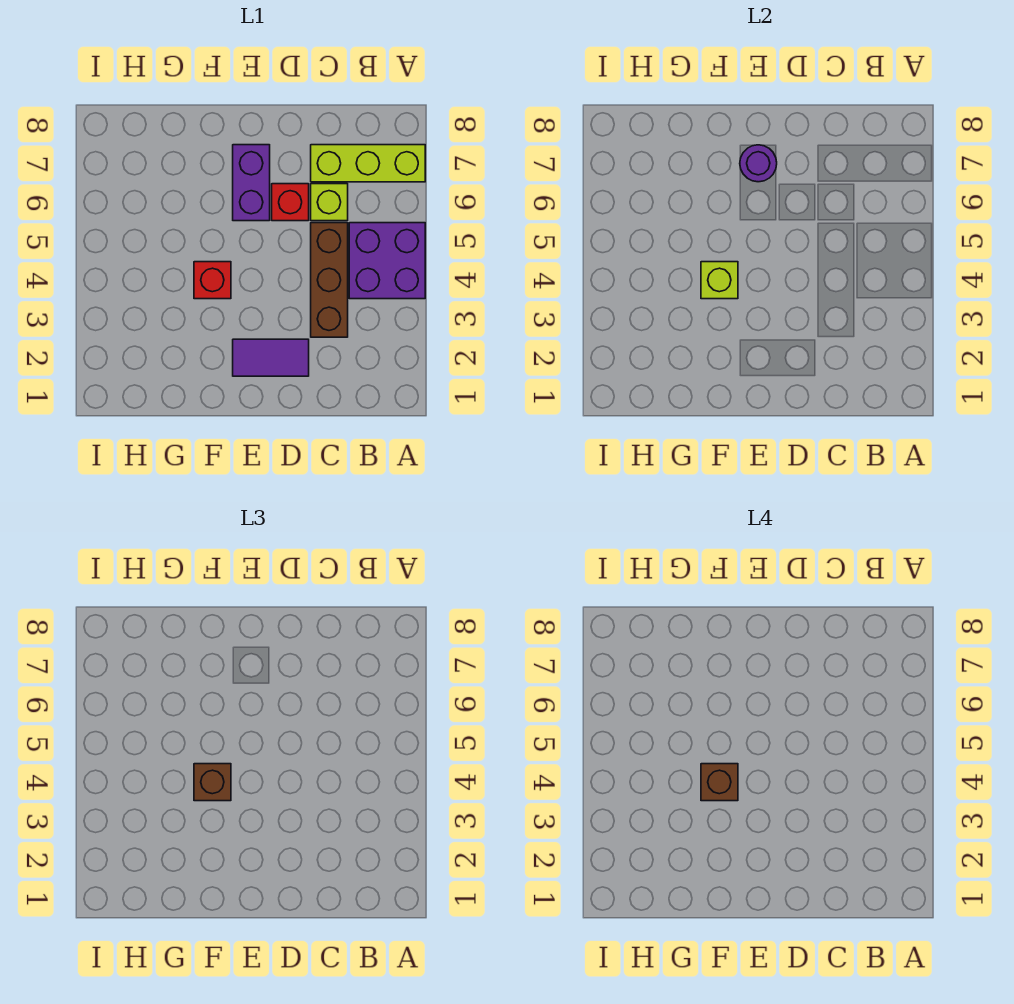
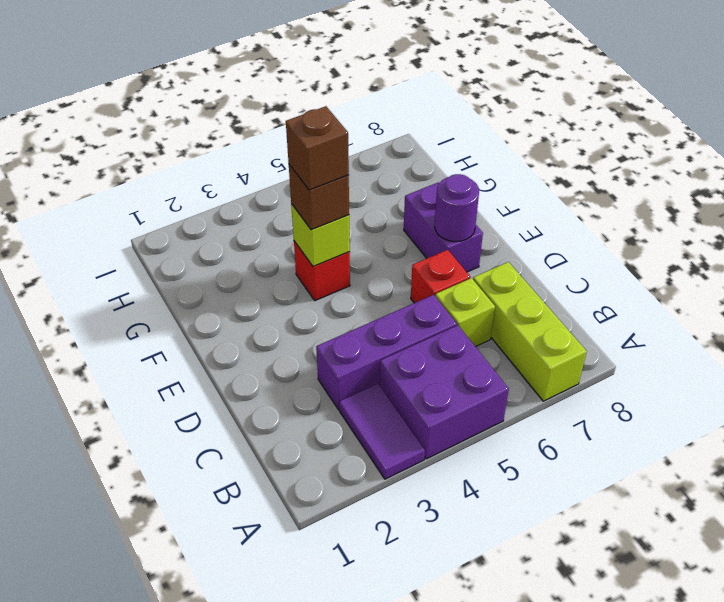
brown 1x3 brick [311,223,348,337] -> purple 1x3 brick [316,295,457,410]
purple 1x2 tile [233,339,309,376] -> purple 1x2 tile moved to [339,384,425,479]
purple 1x2 brick [233,145,270,221] -> purple 1x2 brick turned to [404,182,483,272]

